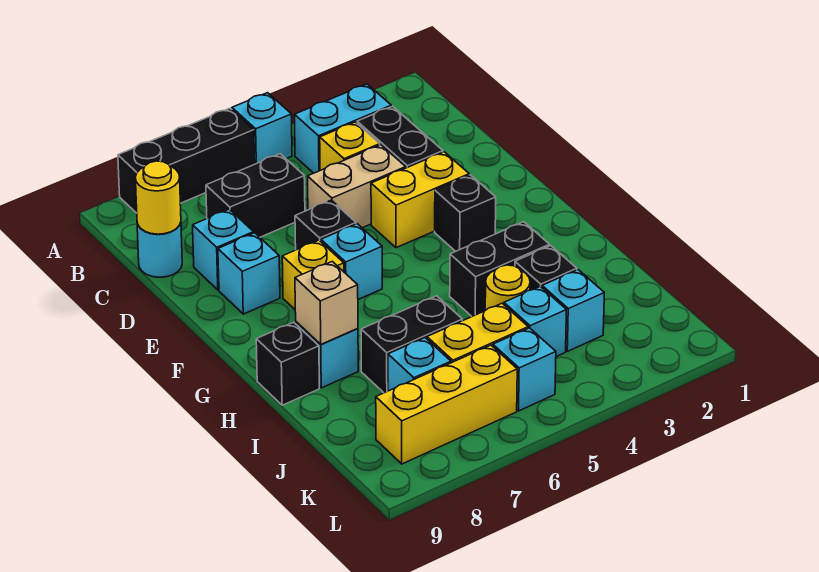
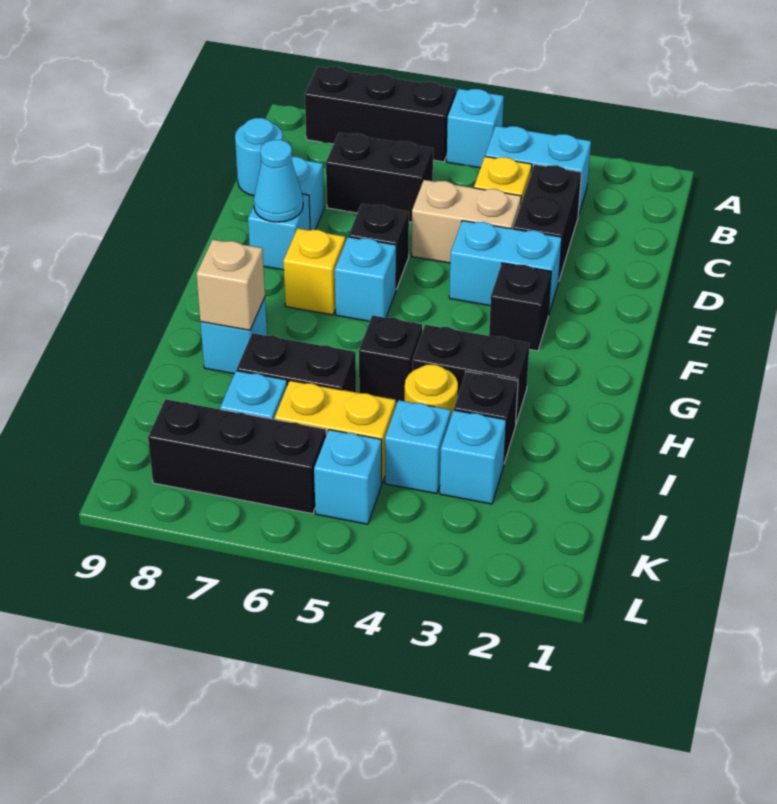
yellow 1x1 round brick [135,161,181,234] -> none
yellow 1x2 brick [371,152,469,248] -> cyan 1x2 brick [449,221,562,315]
none -> cyan 1x1 cone [254,140,303,222]
black 1x1 brick [256,322,319,405] -> black 1x1 brick moved to [359,315,422,403]
yellow 1x3 brick [376,345,517,464] -> black 1x3 brick [148,399,326,514]

